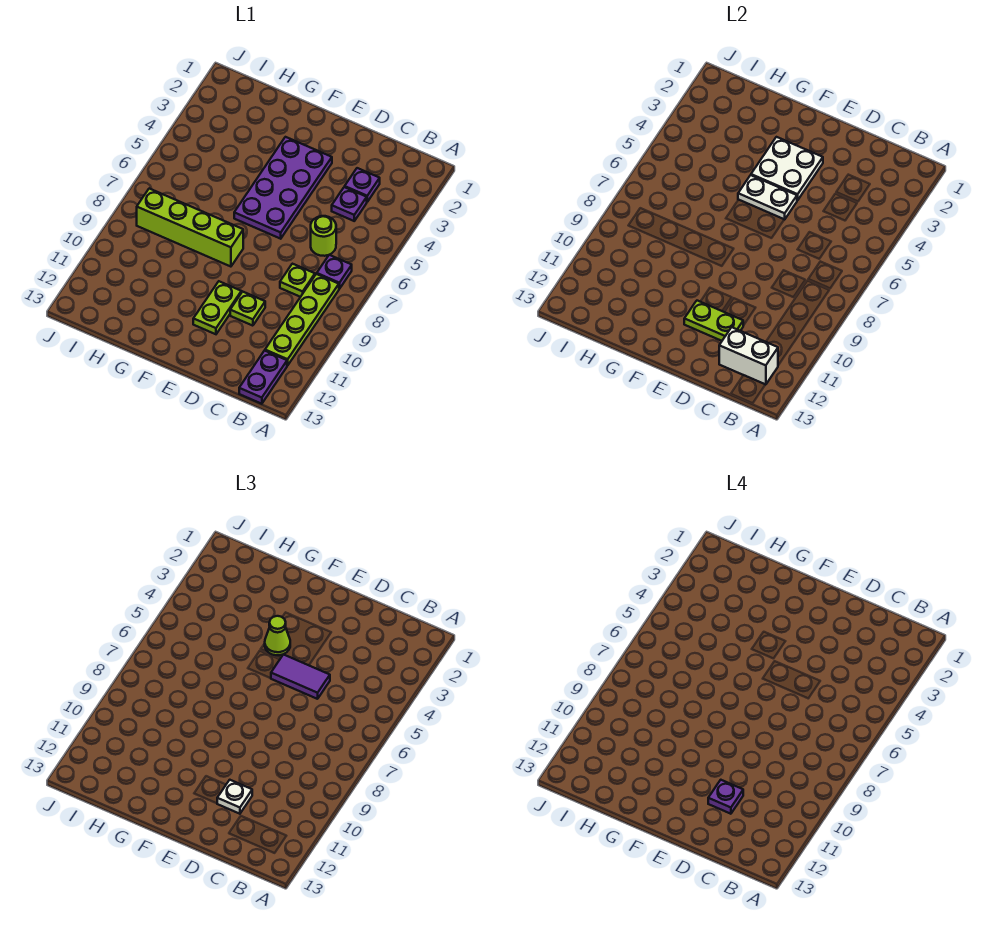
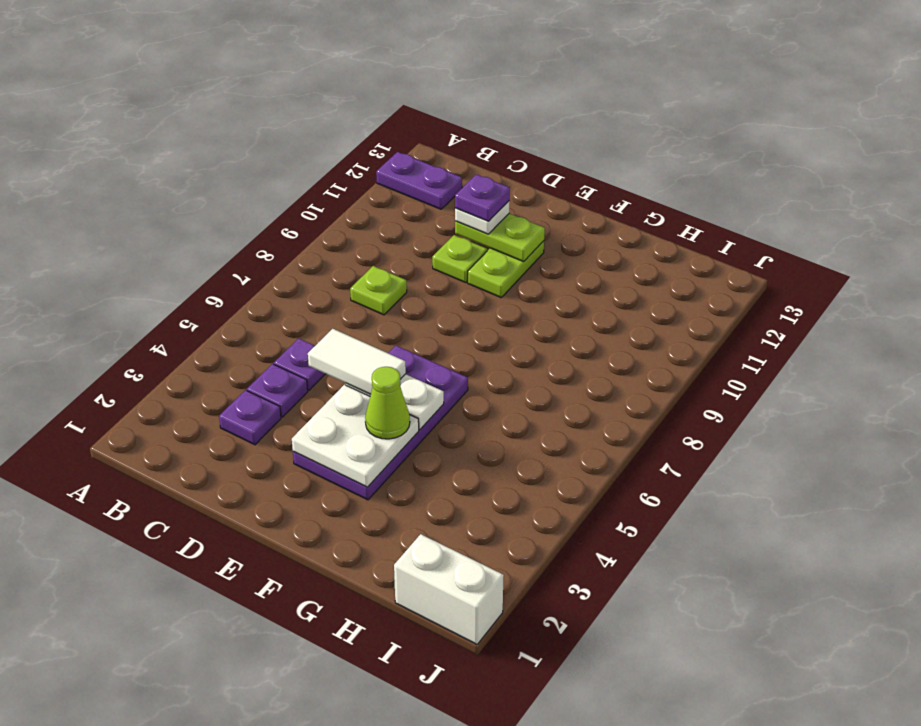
purple 1x1 plate [317,255,352,289] -> purple 1x1 plate moved to [274,338,325,391]
lime 1x4 plate [265,274,339,365] -> none
purple 1x2 plate [239,351,287,404] -> purple 1x2 plate turned to [376,152,462,209]
white 1x2 brick [719,327,778,385] -> white 1x2 brick moved to [394,534,504,644]
lime 1x1 round brick [311,216,336,256] -> none
purple 1x2 tile [271,654,330,699] -> white 1x2 tile [308,329,406,394]
lime 1x4 brick [137,189,243,267] -> none

